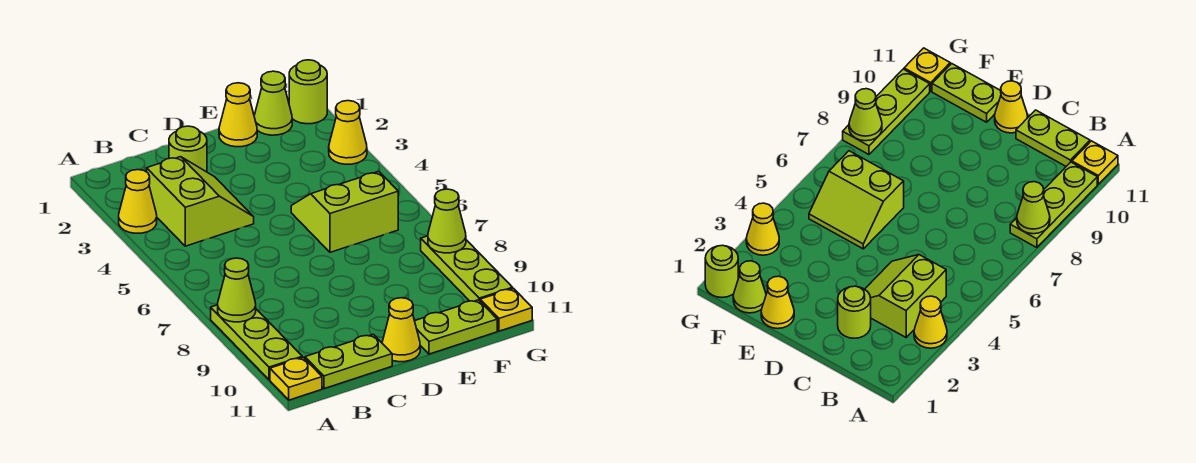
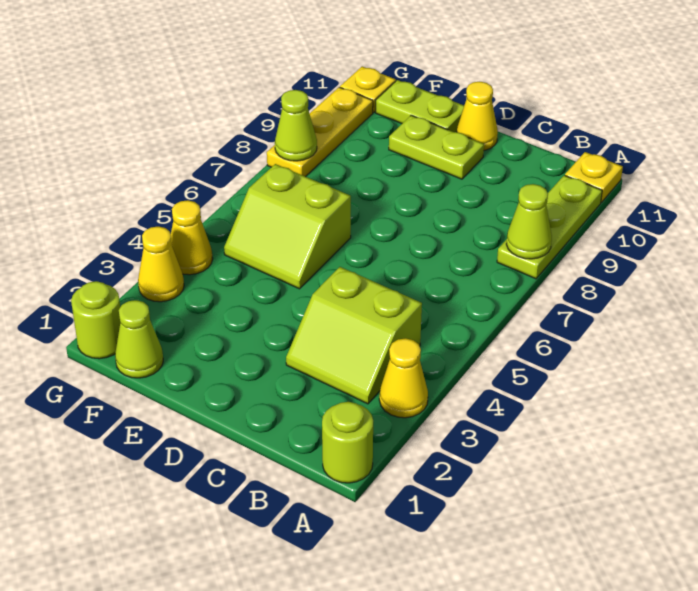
lime 2x2 slope [147,157,254,246] -> lime 2x2 slope turned to [286,267,422,404]
lime 1x2 plate [305,334,392,389] -> lime 1x2 plate moved to [389,115,484,179]
lime 1x1 round brick [169,126,207,172] -> lime 1x1 round brick moved to [322,402,373,483]
yellow 1x1 cone [219,83,257,147] -> yellow 1x1 cone moved to [171,200,213,275]
lime 1x3 plate [421,236,513,301] -> yellow 1x3 plate [267,87,373,177]

